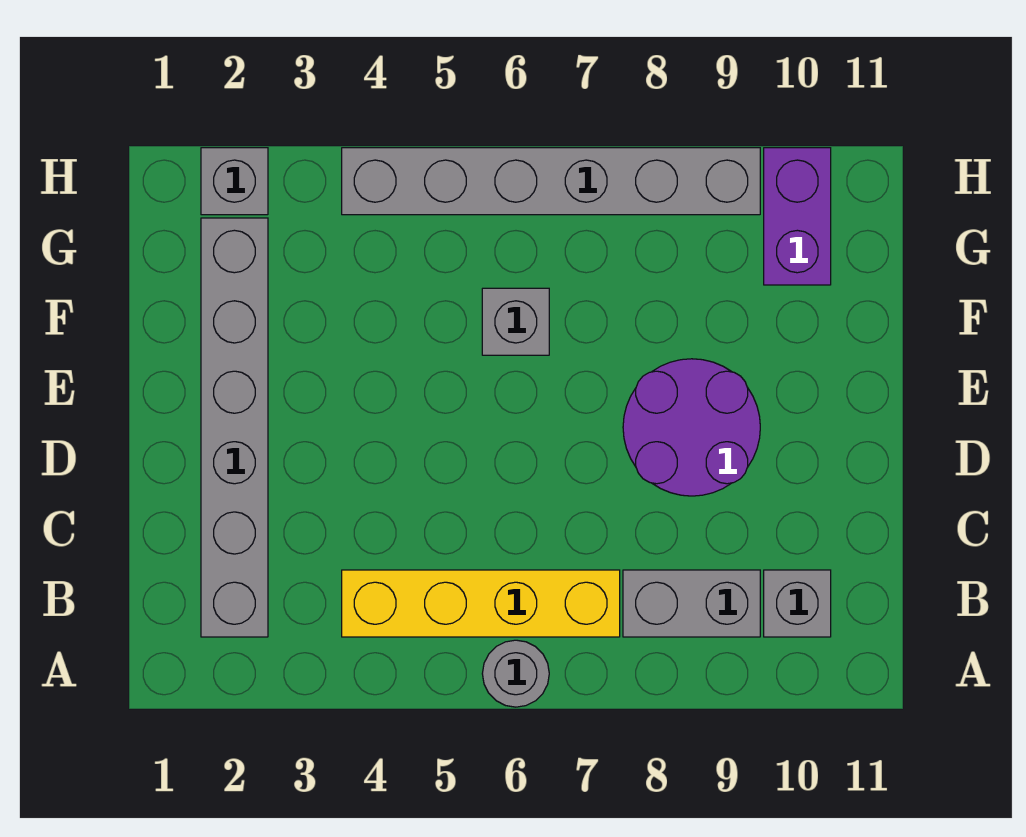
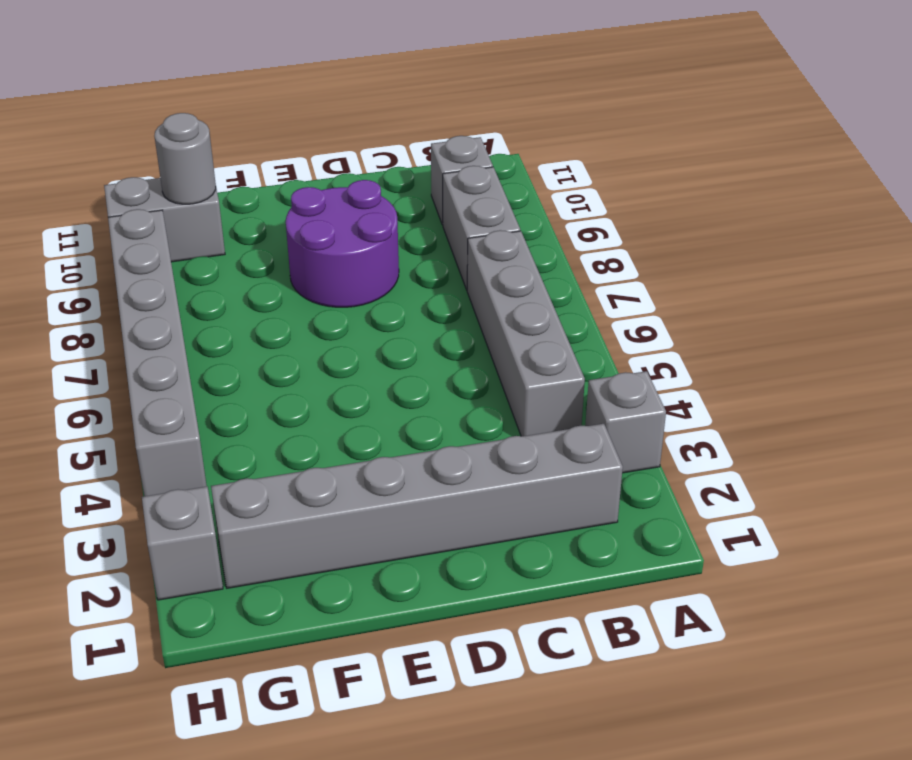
grey 1x1 round brick [482,640,549,707] -> grey 1x1 round brick moved to [154,113,216,204]
yellow 1x4 brick [342,570,620,637] -> grey 1x4 brick [467,230,585,436]
grey 1x1 brick [482,288,549,355] -> grey 1x1 brick moved to [585,371,666,473]
purple 1x2 brick [764,148,831,285] -> grey 1x2 brick [104,177,225,262]

